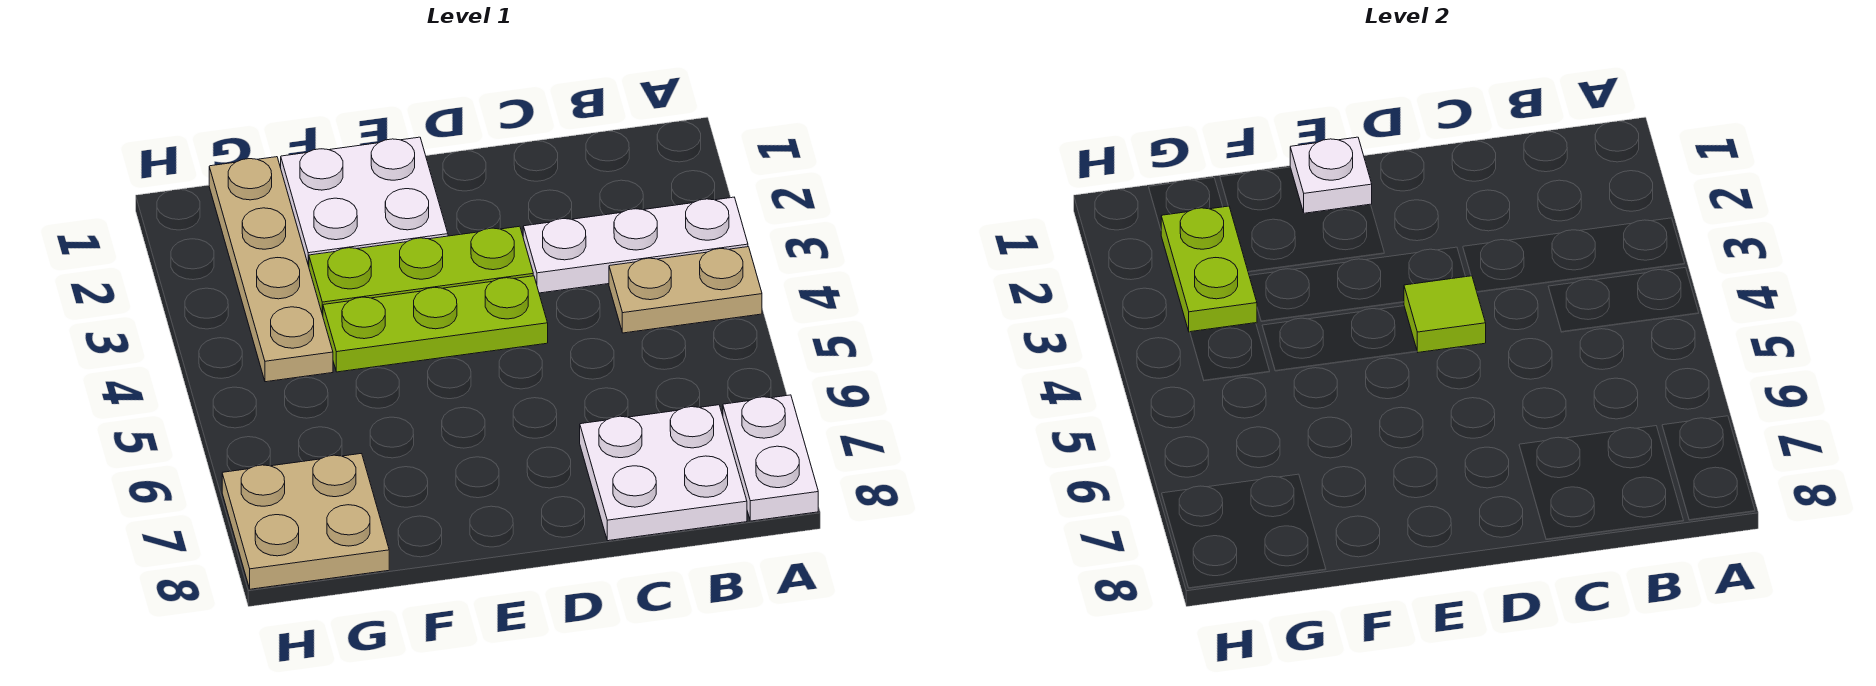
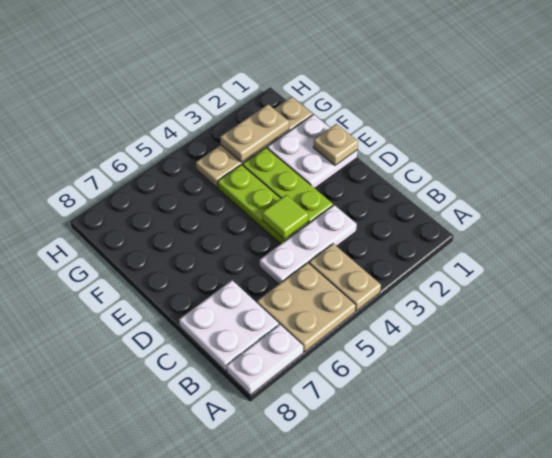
white 1x3 plate [523,197,748,293] -> white 1x3 plate turned to [260,205,357,284]
white 1x1 plate [1290,137,1372,213] -> tan 1x1 plate [313,124,358,166]
lime 1x2 plate [1161,206,1257,332] -> tan 1x2 plate [220,104,289,162]
tan 2x2 plate [222,454,389,589] -> tan 2x2 plate moved to [257,263,356,352]

